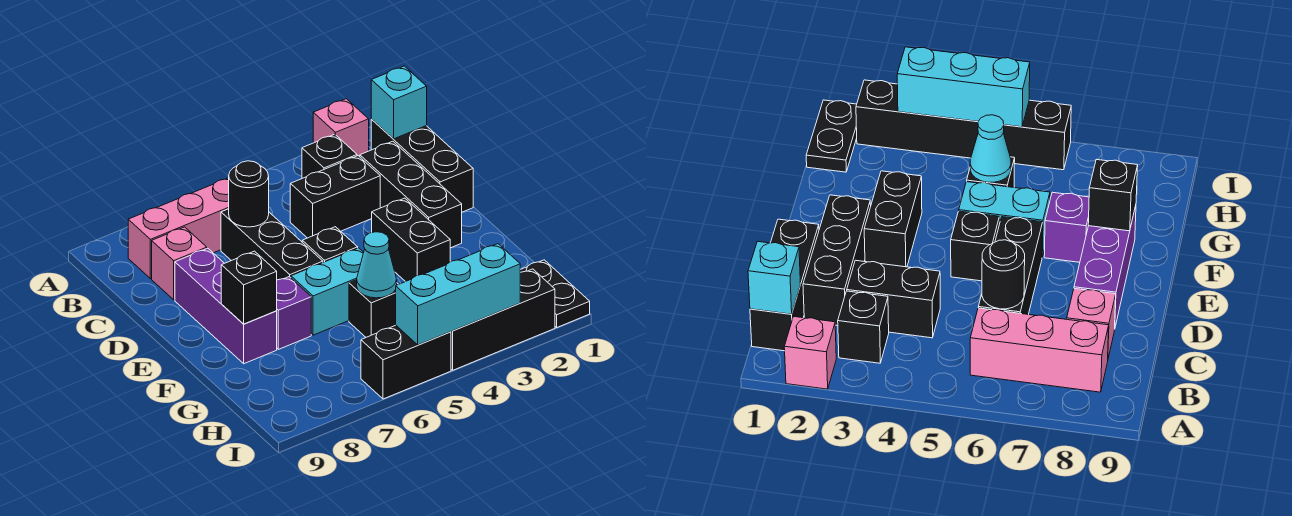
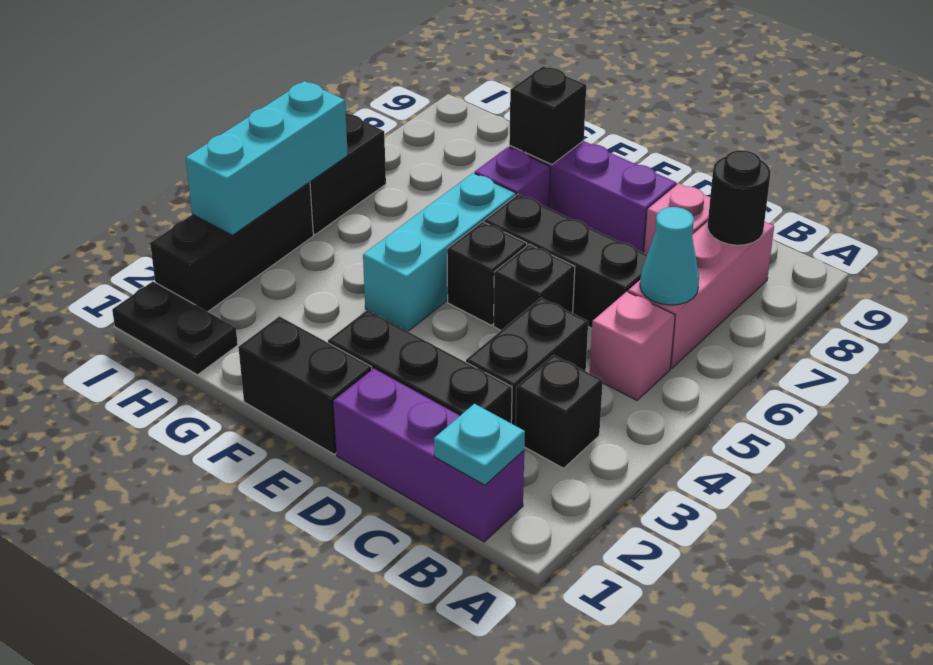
pink 1x1 brick [313,99,369,157] -> pink 1x1 brick moved to [590,292,675,400]
black 1x3 brick [371,120,473,212] -> purple 1x3 brick [333,368,524,542]
cyan 1x1 brick [371,66,427,139] -> cyan 1x1 plate [434,404,525,485]
black 1x1 round brick [229,161,269,227] -> black 1x1 round brick moved to [707,150,771,245]
black 1x2 brick [372,198,450,282] -> black 1x2 brick moved to [238,316,372,454]
cyan 1x2 brick [291,248,364,335] -> cyan 1x3 brick [363,173,516,331]
black 1x1 brick [349,280,398,337] -> black 1x1 brick moved to [494,244,575,330]
cyan 1x1 cone [357,232,397,298] -> cyan 1x1 cone moved to [640,207,699,305]

